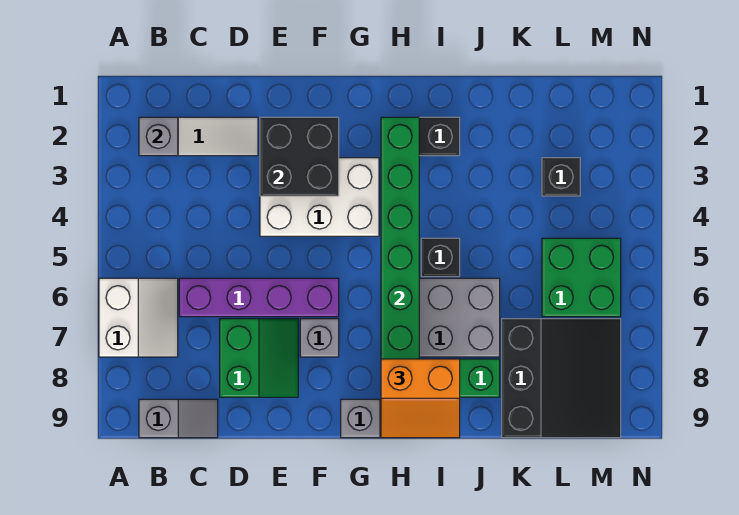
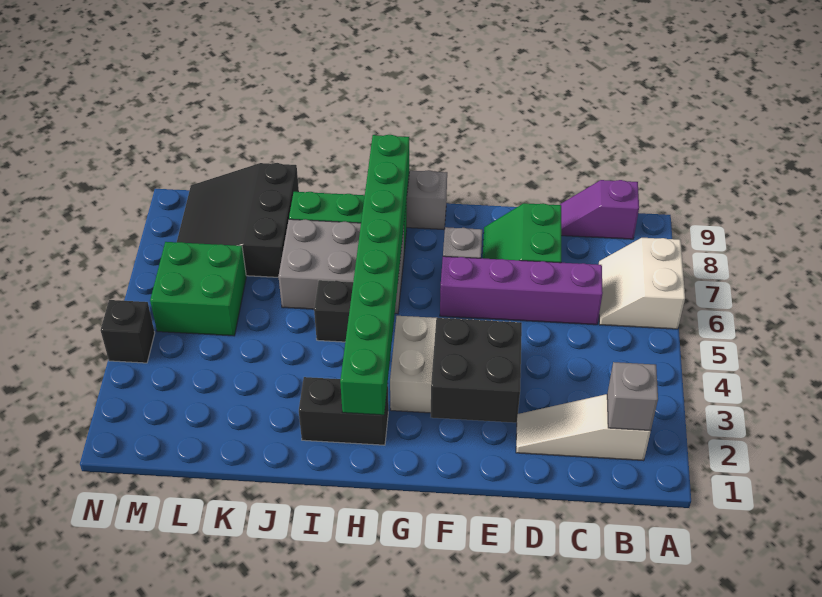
grey 1x2 slope [139,399,218,438] -> purple 1x2 slope [560,180,639,239]
orange 2x2 slope [381,359,460,438] -> none
black 1x1 brick [542,158,580,196] -> black 1x1 brick moved to [101,300,155,363]

